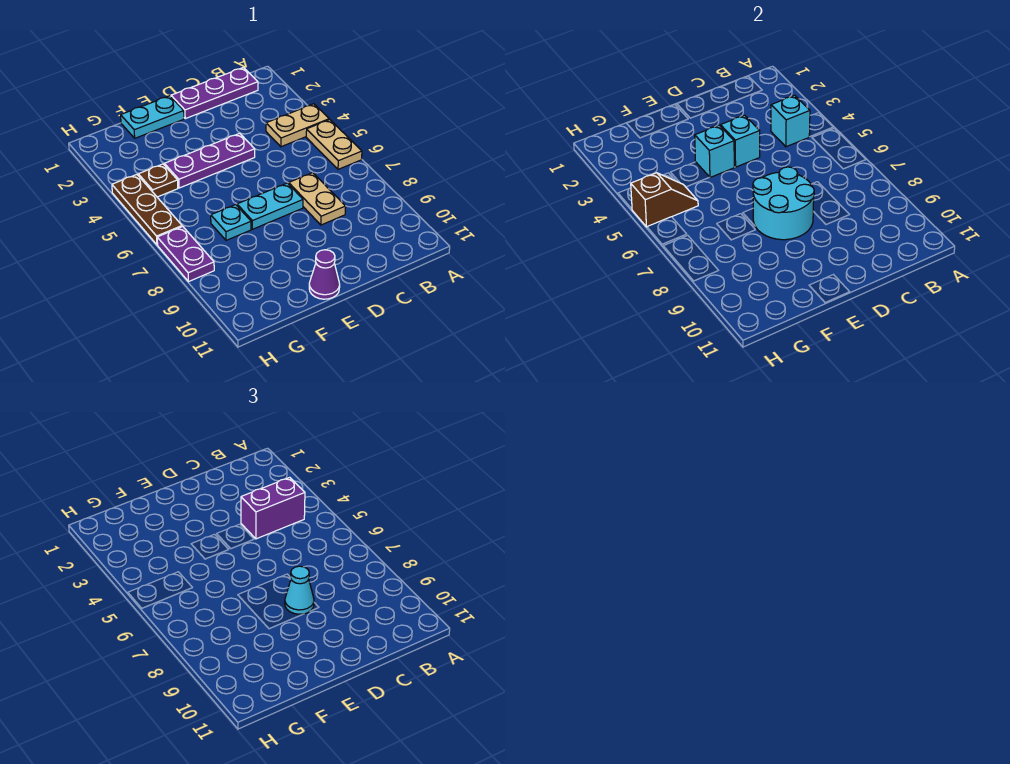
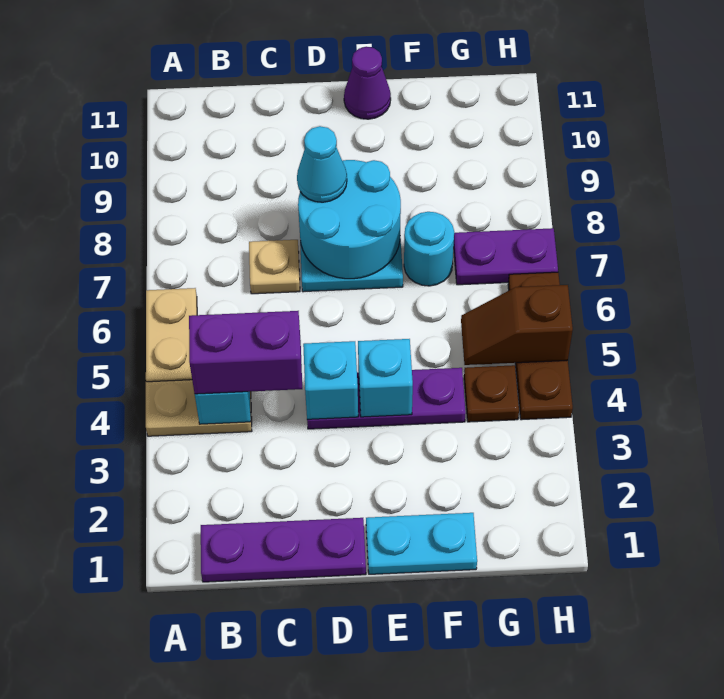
tan 1x2 plate [289,173,346,225] -> tan 1x1 plate [249,240,300,294]
cyan 1x1 plate [211,205,251,240] -> cyan 1x1 round brick [404,212,454,286]
purple 1x2 plate [157,227,214,282] -> purple 1x2 plate turned to [454,228,558,285]

